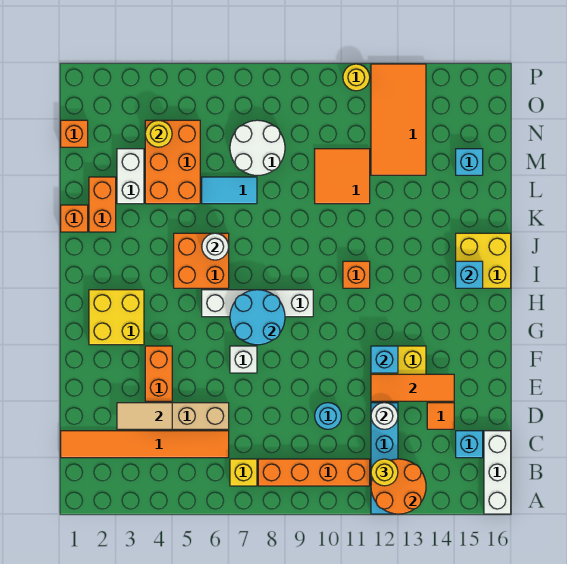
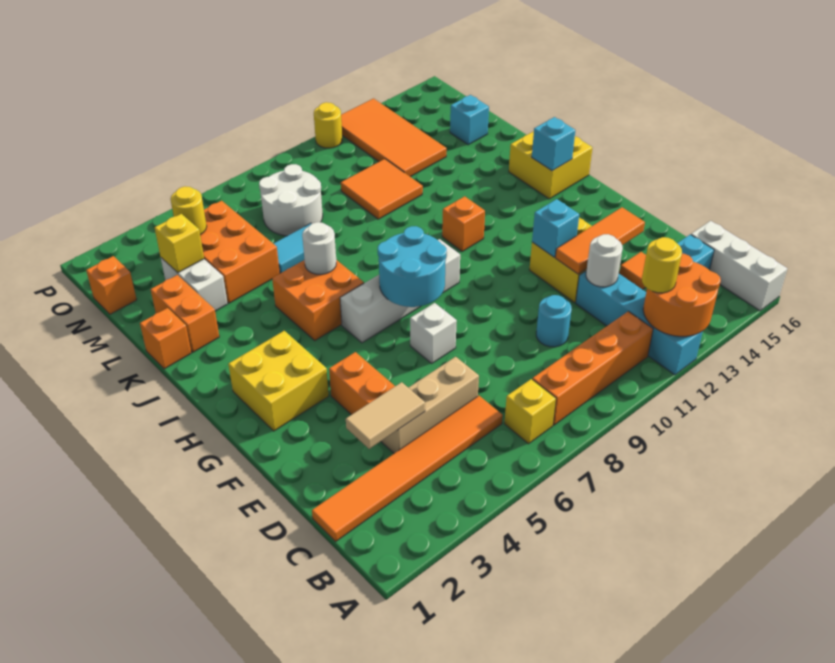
none -> yellow 1x1 brick [155,214,204,273]

